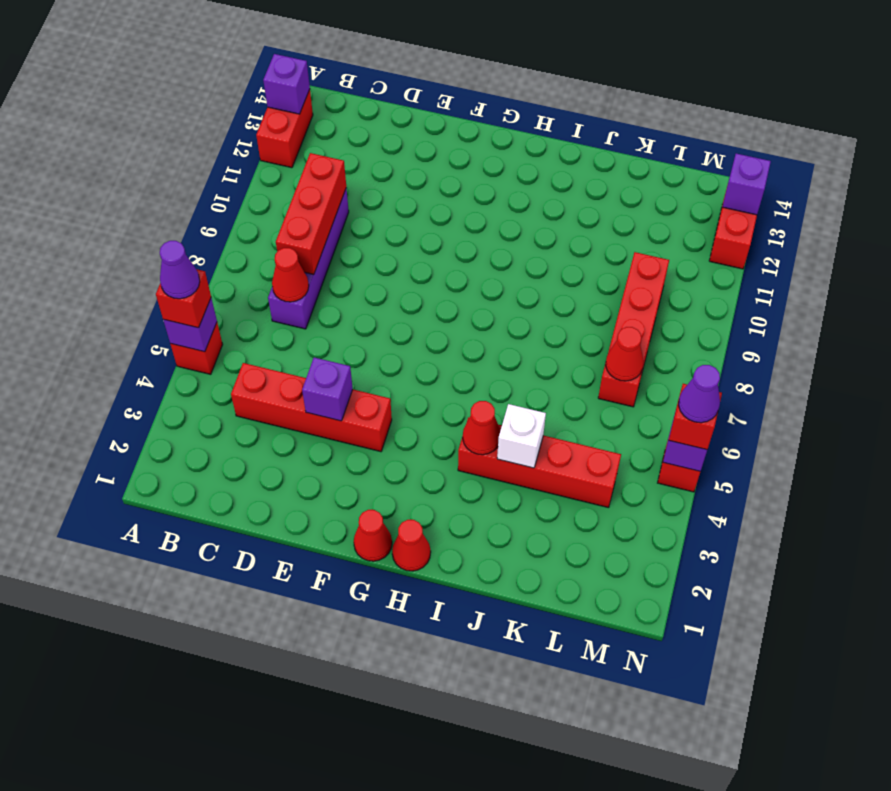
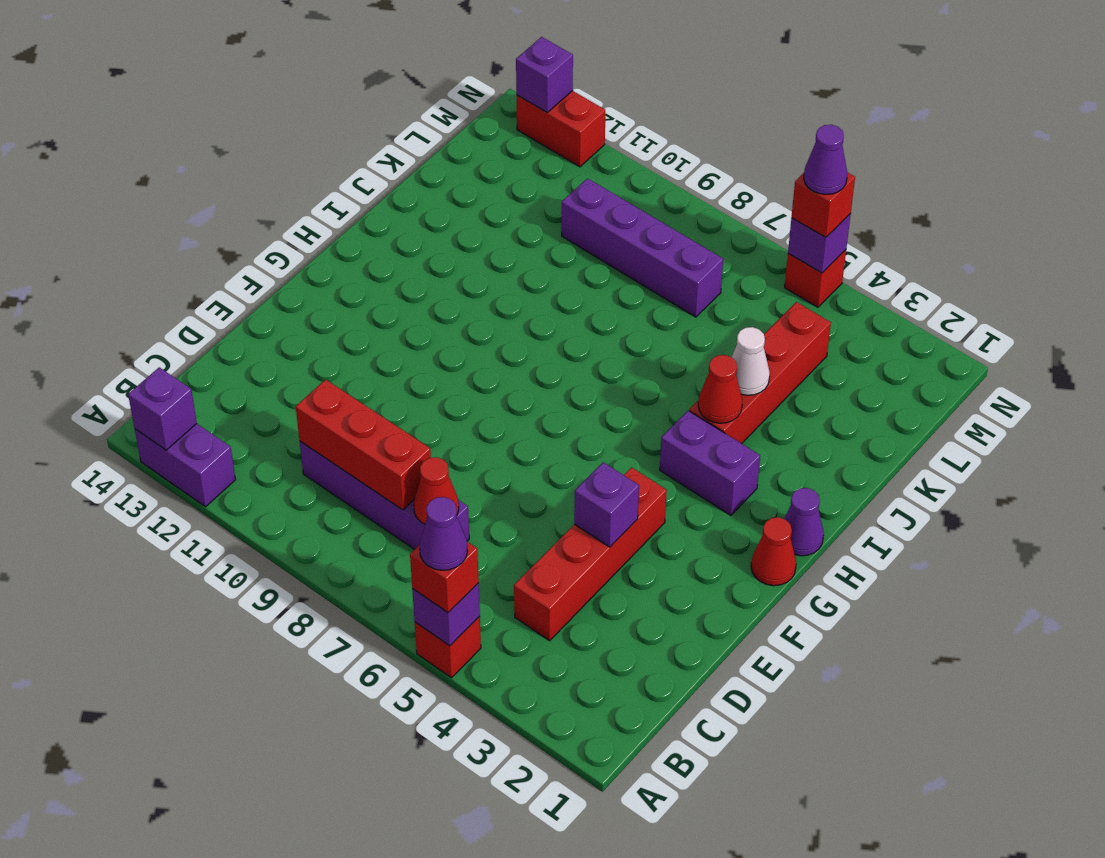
red 1x2 brick [256,89,313,168] -> purple 1x2 brick [135,424,236,507]
red 1x1 cone [392,520,431,571] -> purple 1x1 cone [784,488,824,556]
none -> purple 1x2 brick [660,411,760,515]
white 1x1 brick [497,404,546,468] -> white 1x1 cone [732,327,770,395]
red 1x4 brick [598,252,669,407] -> purple 1x4 brick [562,178,723,317]
red 1x1 cone [606,327,643,381] -> none

